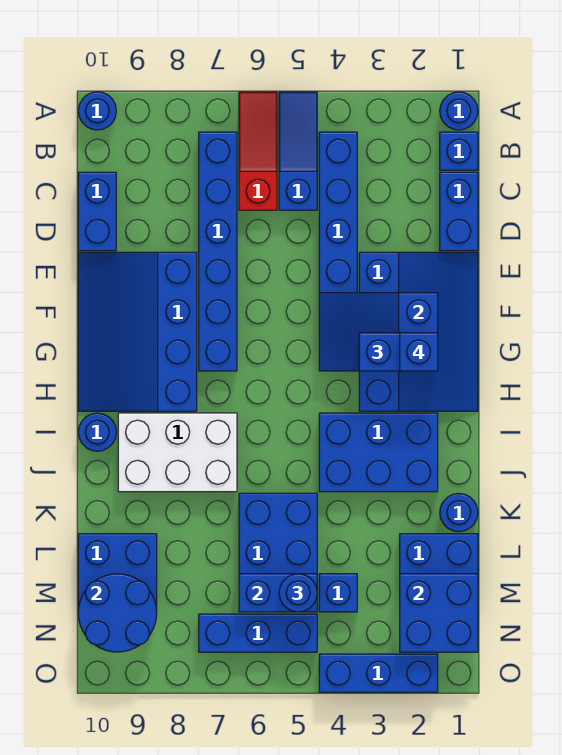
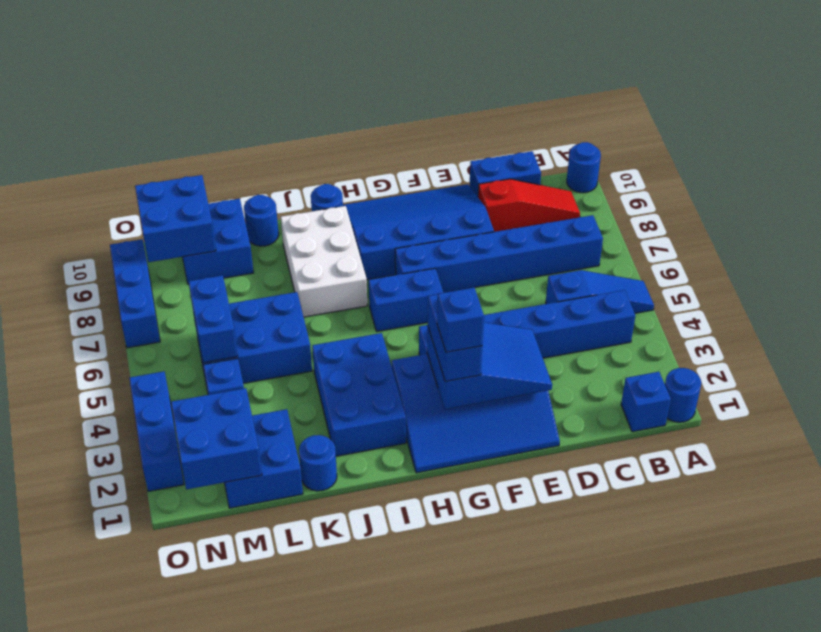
red 1x3 slope [239,92,277,210] -> red 1x3 slope moved to [478,179,580,232]
blue 1x2 brick [440,172,478,251] -> blue 1x2 brick moved to [369,268,443,332]
blue 2x3 slope [319,293,438,371] -> blue 2x3 slope turned to [427,322,552,409]
blue 1x1 round brick [279,574,317,612] -> blue 1x1 round brick moved to [244,195,279,246]
blue 2x2 round brick [78,574,157,652] -> blue 2x2 brick [135,175,216,262]
blue 1x3 brick [199,614,317,652] -> blue 1x3 brick moved to [110,239,160,348]

